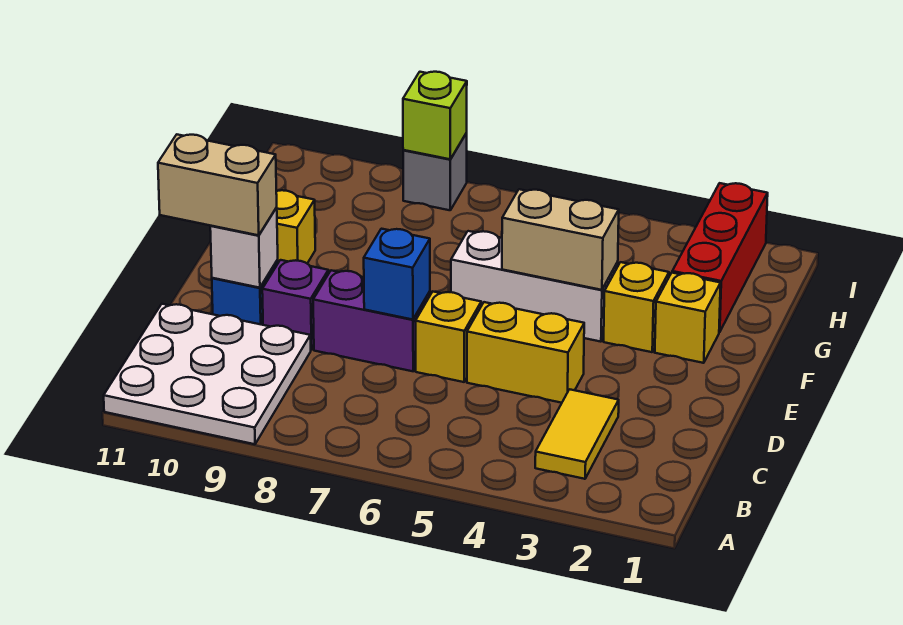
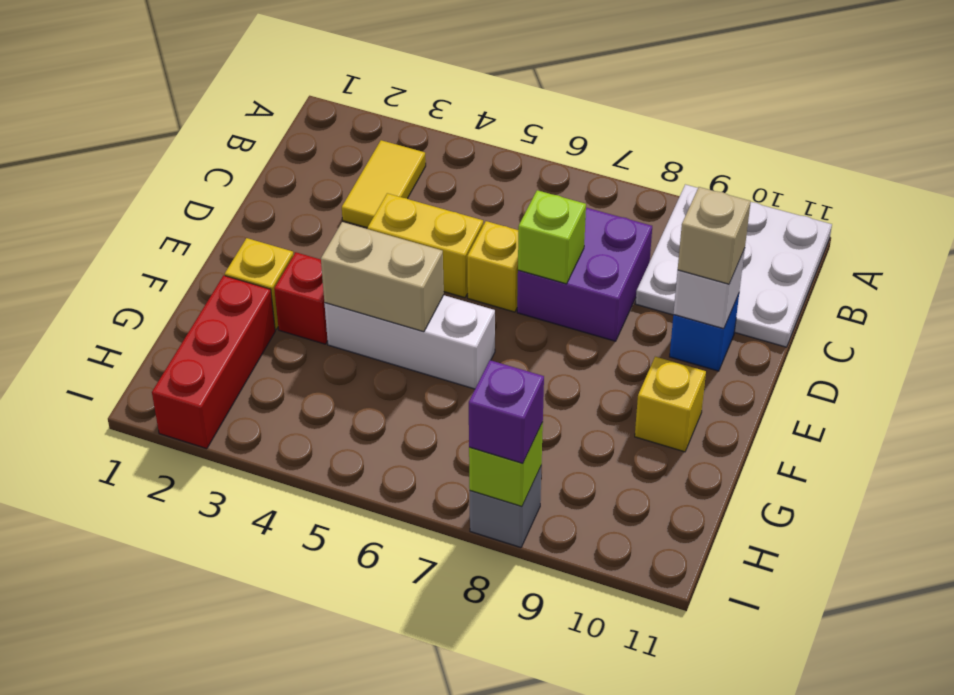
purple 1x2 brick [313,270,430,371] -> purple 2x2 brick [517,208,652,341]
blue 1x1 brick [364,229,430,320] -> lime 1x1 brick [518,190,586,284]
purple 1x1 brick [262,260,328,350] -> purple 1x1 brick moved to [469,360,544,463]
tan 1x2 brick [158,135,277,235] -> tan 1x1 brick [678,187,751,284]
yellow 1x1 brick [604,262,669,352] -> red 1x1 brick [274,252,328,344]

